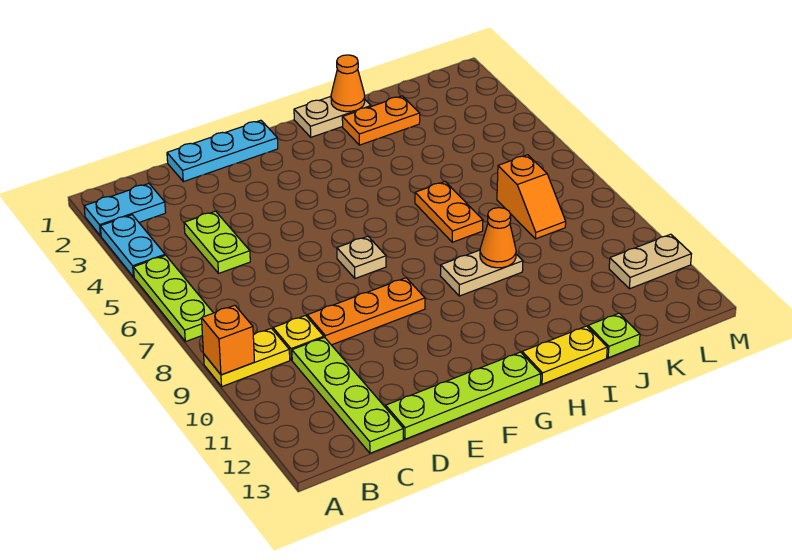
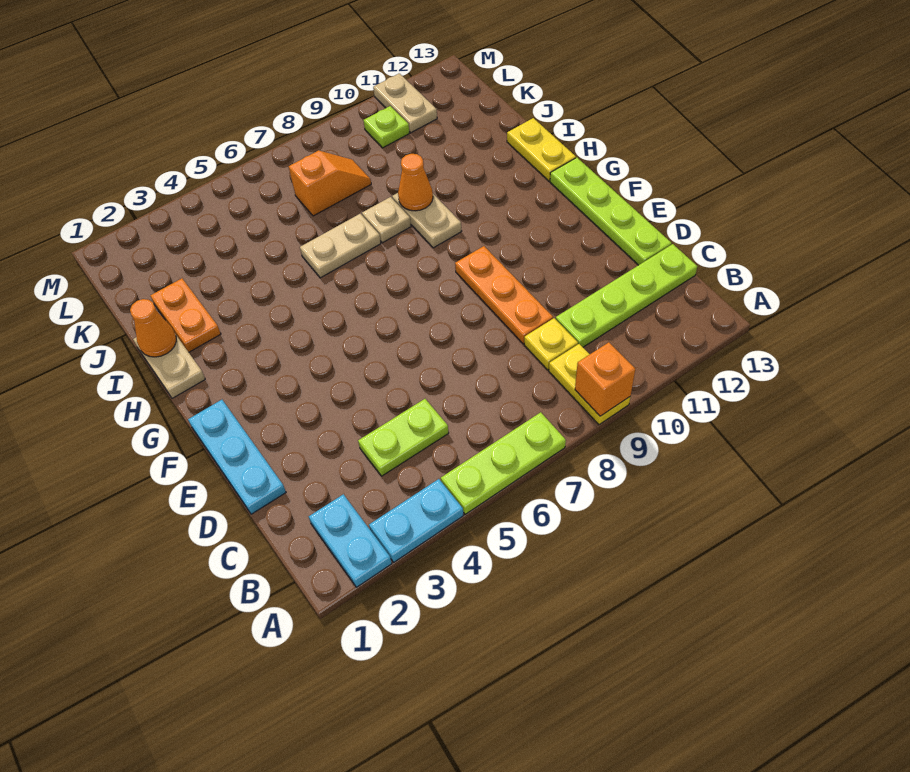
tan 1x1 plate [337,236,386,278] -> tan 1x1 plate moved to [362,197,411,243]
orange 1x2 plate [415,182,483,242] -> tan 1x2 plate [300,214,381,278]
lime 1x1 plate [588,313,640,358] -> lime 1x1 plate moved to [363,106,409,148]

